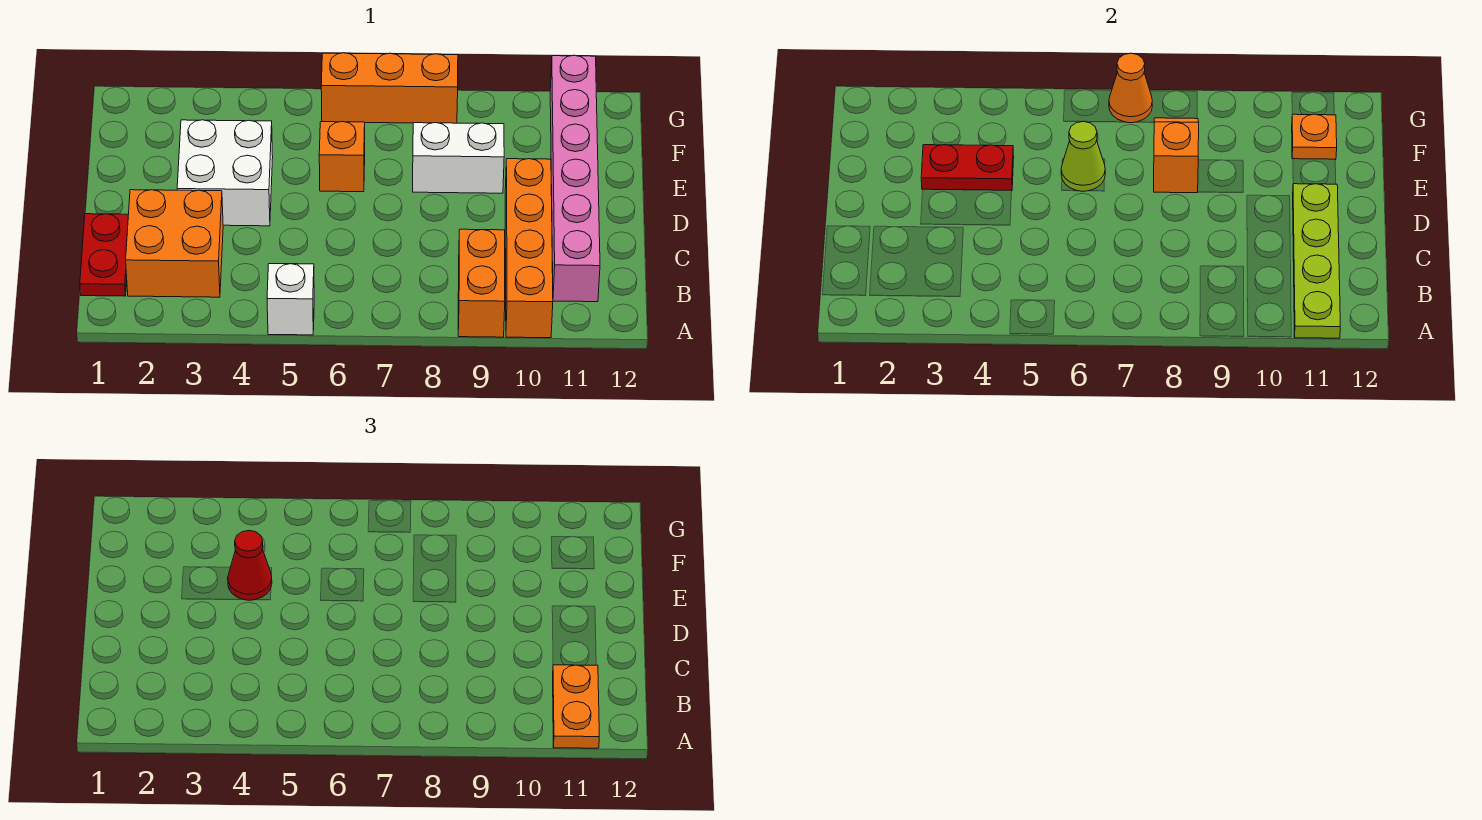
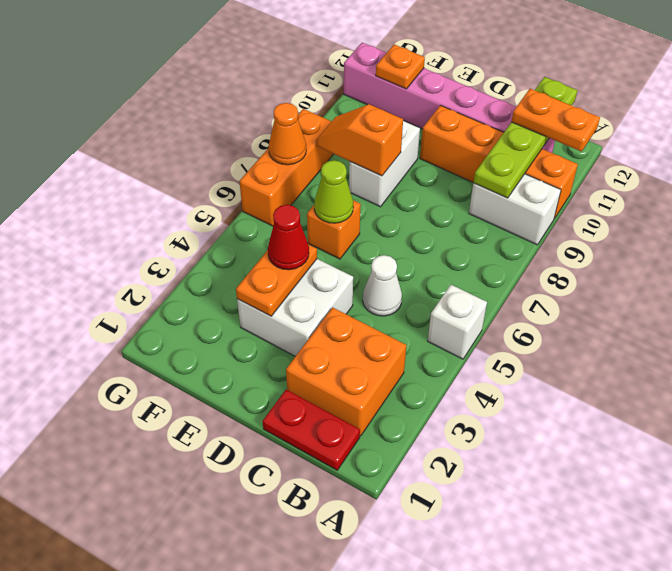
orange 1x2 brick [458,229,505,337] -> white 1x2 brick [469,174,561,245]
lime 1x4 plate [1293,184,1340,338] -> lime 1x4 plate turned to [473,77,577,198]
none -> white 1x1 cone [363,255,402,316]
red 1x2 plate [921,145,1014,190] -> orange 1x2 plate [236,244,317,316]

